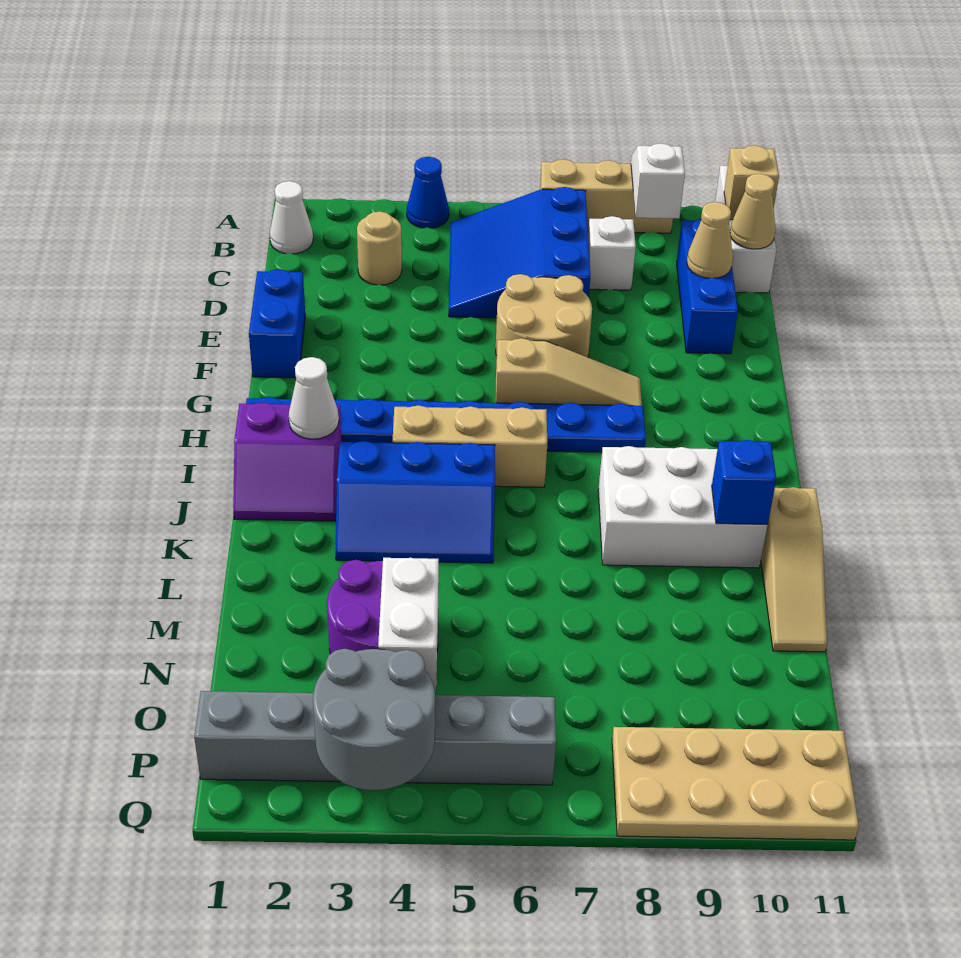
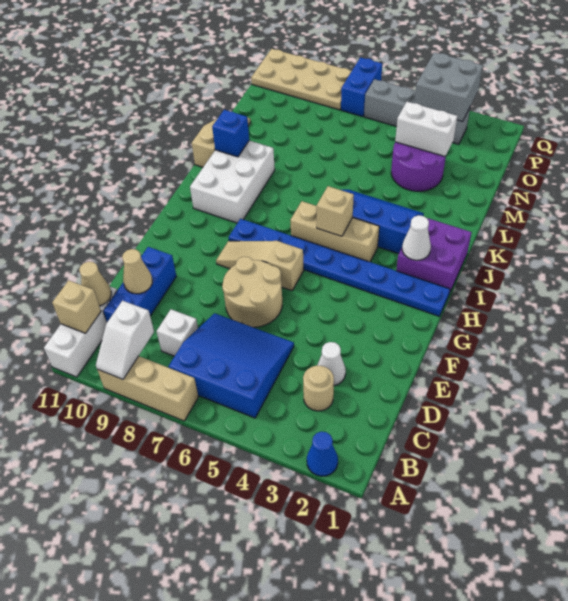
blue 1x1 cone [407,157,449,228] -> blue 1x1 cone moved to [307,432,338,476]
white 1x1 cone [270,181,313,254] -> white 1x1 cone moved to [317,342,346,386]
blue 3x3 slope [449,187,590,318] -> blue 3x3 slope turned to [169,313,294,418]
blue 1x2 brick [249,269,305,378] -> blue 1x2 brick moved to [341,58,382,117]
purple 2x2 slope [233,402,342,521] -> purple 2x2 brick [396,218,472,294]
none -> tan 1x1 brick [317,186,354,236]
white 2x3 brick [598,446,768,568] -> white 2x3 brick turned to [190,141,275,223]
white 1x2 brick [378,558,439,692] -> white 1x2 brick turned to [395,102,457,156]
grey 1x6 brick [194,691,556,785] -> grey 1x4 brick [364,79,470,144]
grey 2x2 round brick [313,649,435,790] -> grey 2x2 brick [414,52,483,122]

